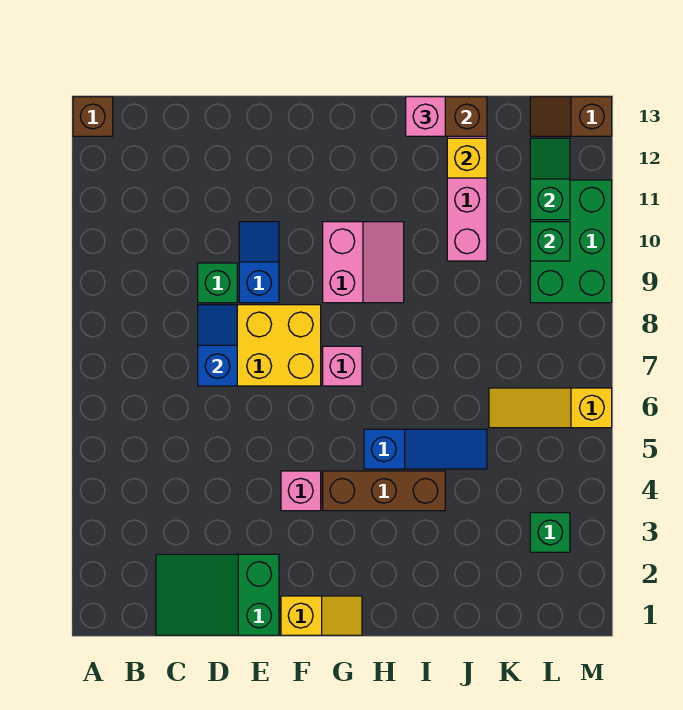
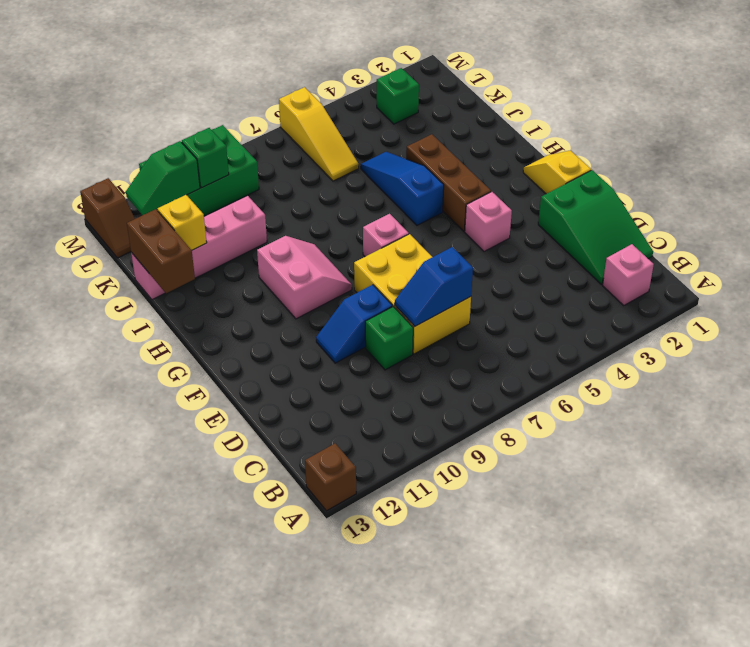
pink 2x2 slope [323,222,404,303] -> pink 2x2 slope turned to [257,236,352,319]
pink 1x1 brick [406,97,445,136] -> pink 1x1 brick moved to [603,244,654,305]

